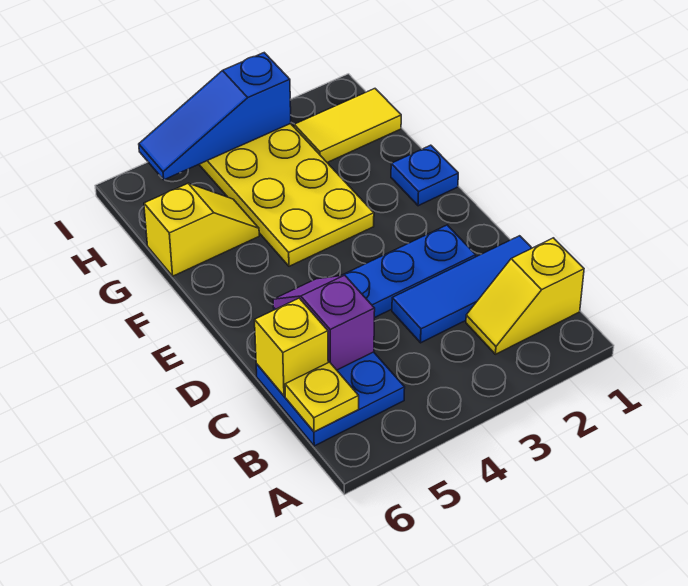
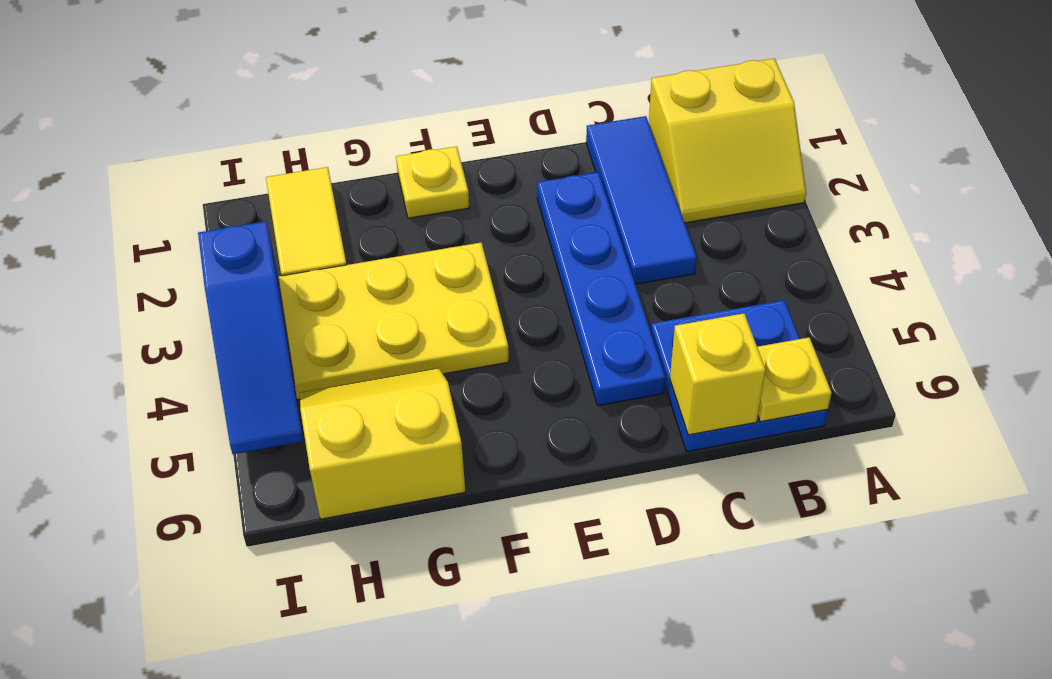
yellow 1x2 slope [466,238,584,354] -> yellow 2x2 slope [649,58,806,223]
purple 1x2 slope [273,275,375,370] -> none
blue 1x1 plate [391,145,458,206] -> yellow 1x1 plate [396,146,470,218]
yellow 1x2 slope [144,183,259,276] -> yellow 2x2 slope [300,368,465,519]

